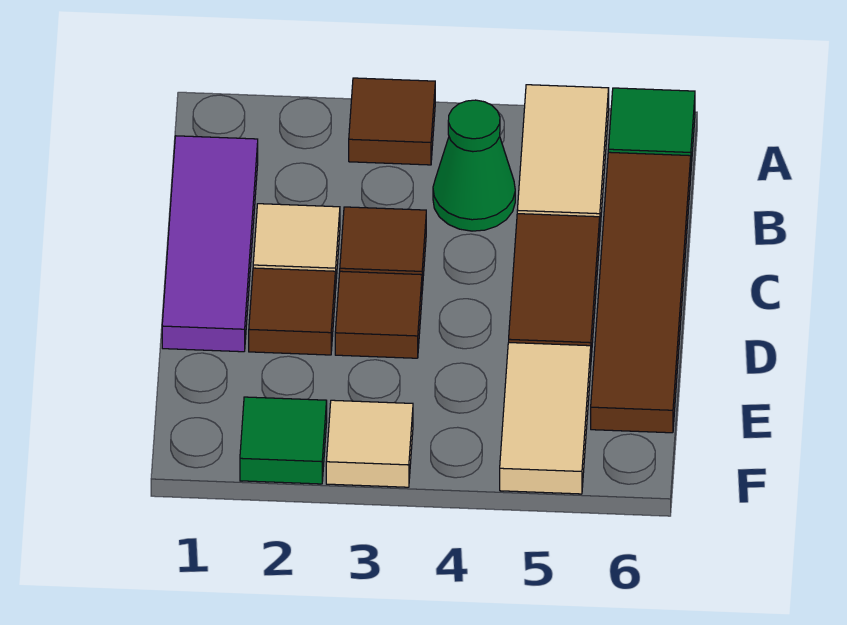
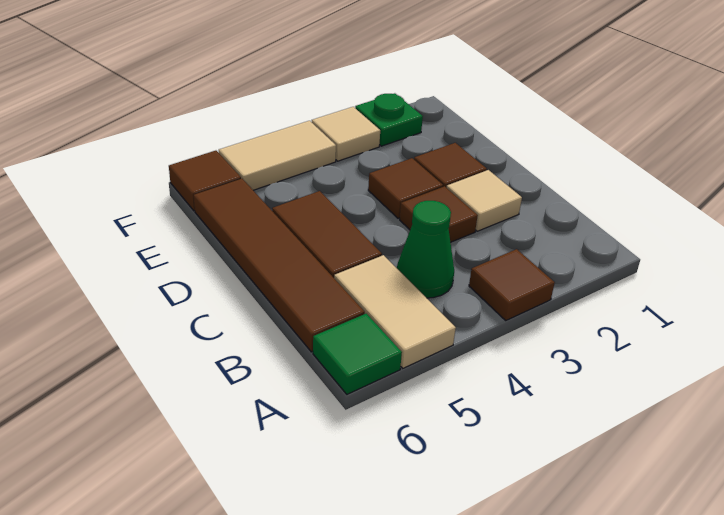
purple 1x3 tile [162,136,258,352] -> none
tan 1x2 tile [500,343,591,494] -> tan 1x2 tile turned to [219,121,336,190]
green 1x1 tile [240,397,327,484] -> green 1x1 plate [355,93,423,146]
none -> brown 1x1 tile [169,151,241,211]

